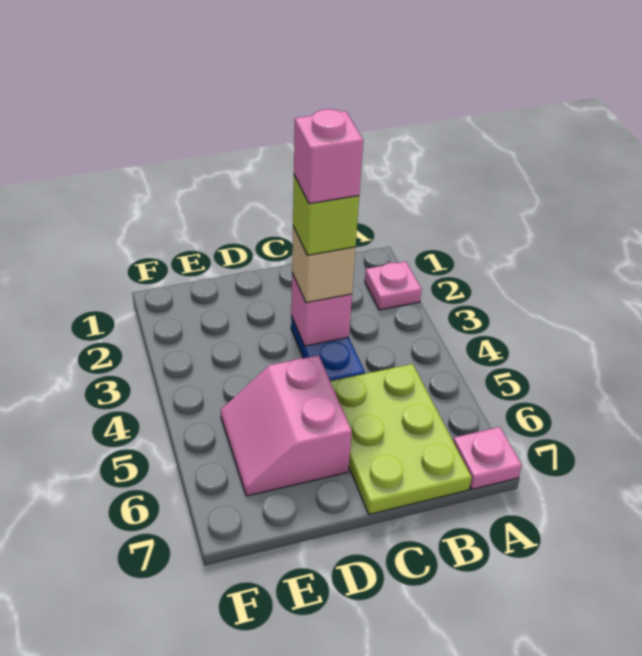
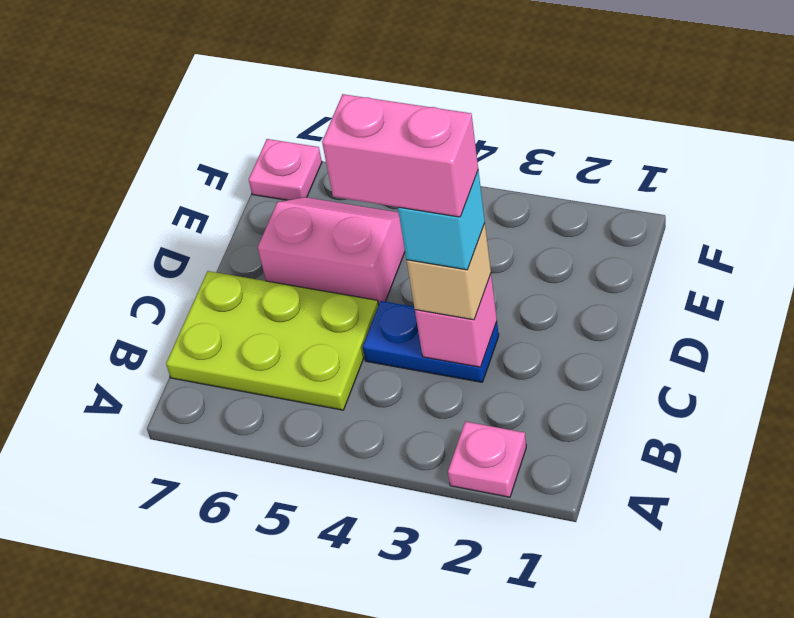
pink 1x1 plate [453,427,522,490] -> pink 1x1 plate moved to [249,139,322,200]
lime 1x1 brick [293,175,359,255] -> cyan 1x1 brick [398,170,485,270]
pink 1x1 brick [294,109,363,204] -> pink 1x2 brick [322,94,478,217]

